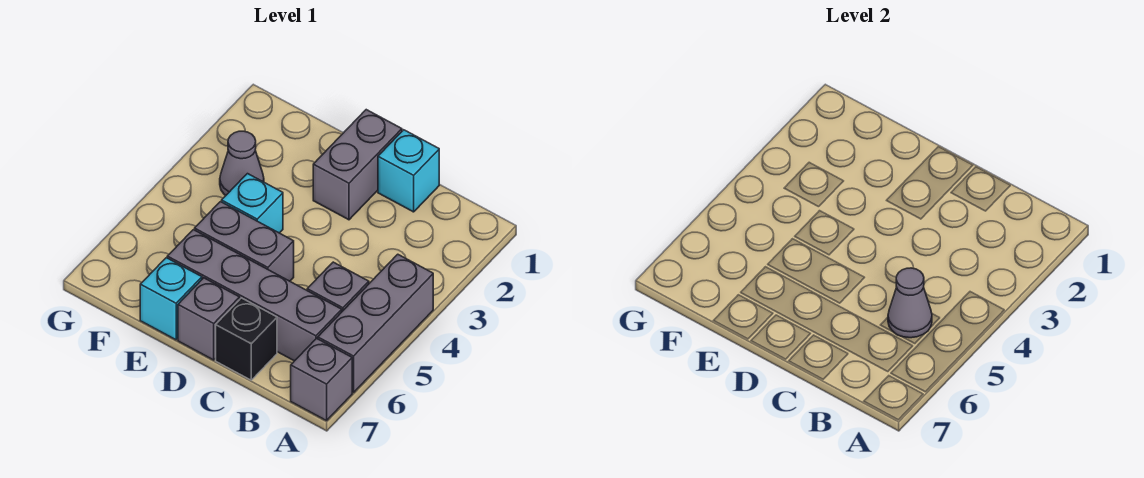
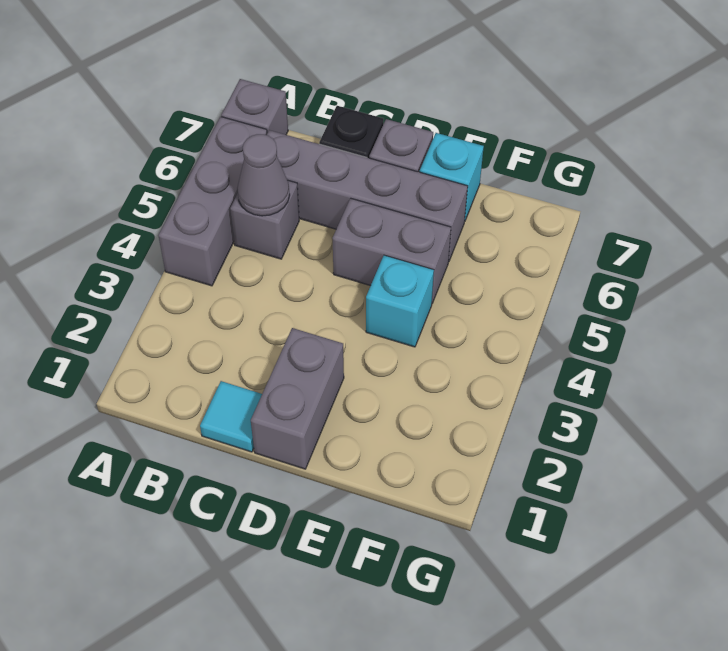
cyan 1x1 brick [378,130,439,212] -> cyan 1x1 tile [200,381,262,452]
grey 1x1 cone [220,131,264,195] -> none

